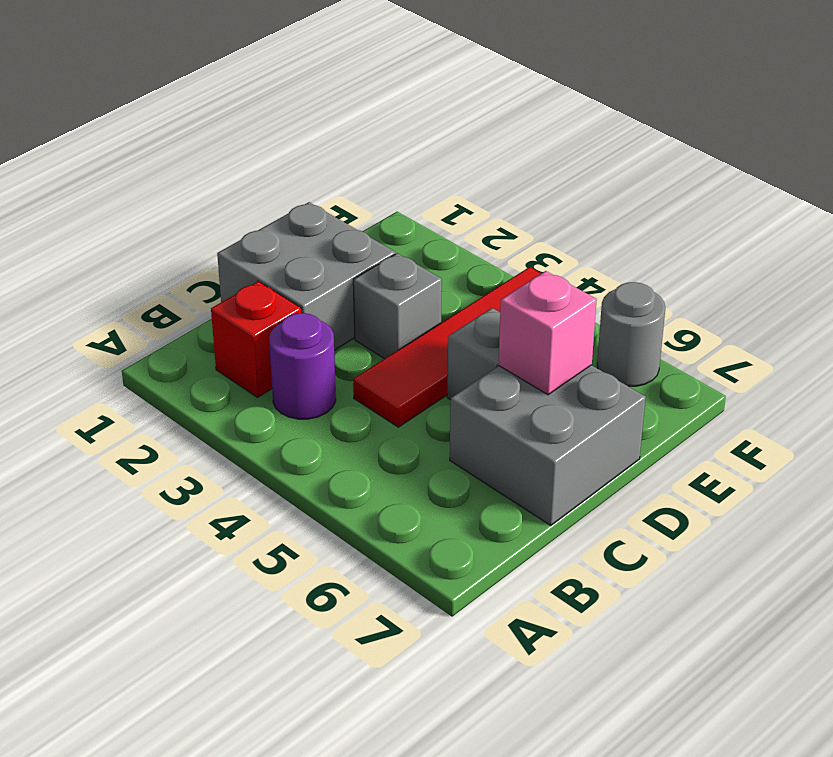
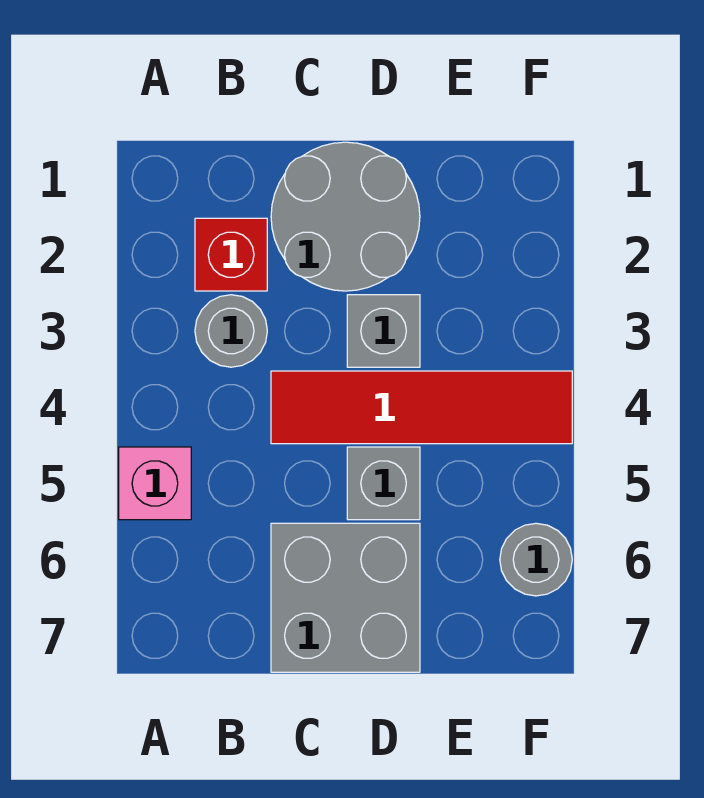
purple 1x1 round brick [269,313,336,419] -> grey 1x1 round brick [195,295,267,367]
grey 2x2 brick [217,202,395,350] -> grey 2x2 round brick [271,142,420,291]
pink 1x1 brick [499,271,597,395] -> pink 1x1 brick moved to [119,447,191,520]

